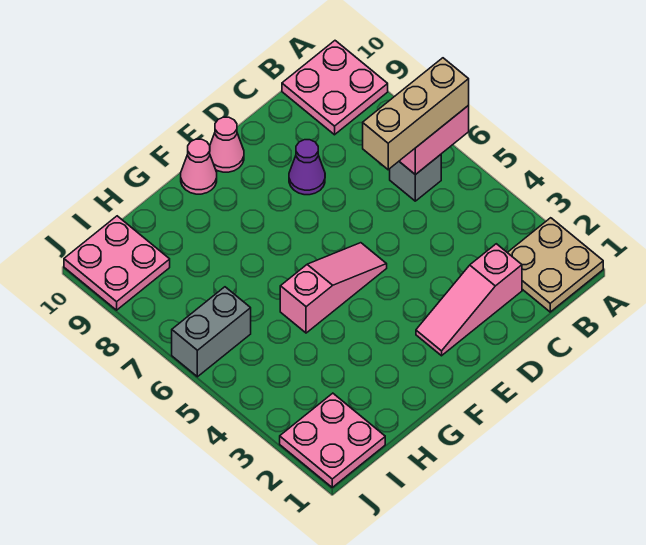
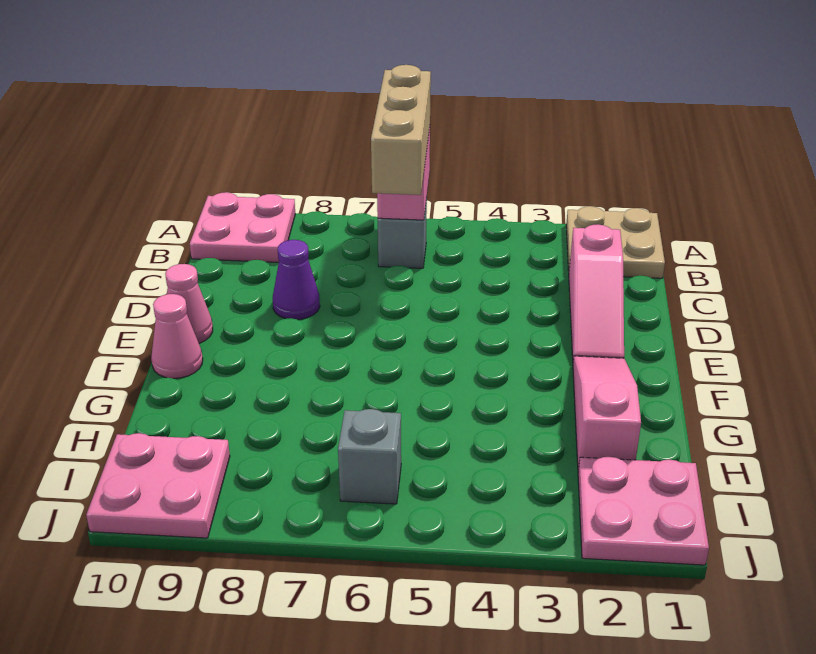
pink 1x3 slope [280,243,387,333] -> pink 1x3 slope moved to [573,356,641,470]
grey 1x2 brick [172,287,251,377] -> grey 1x1 brick [338,409,401,504]

